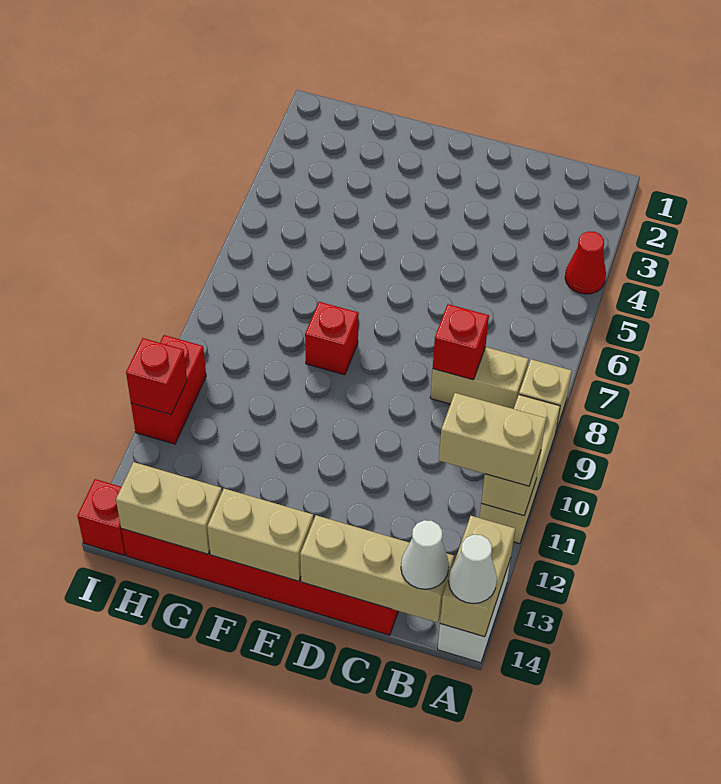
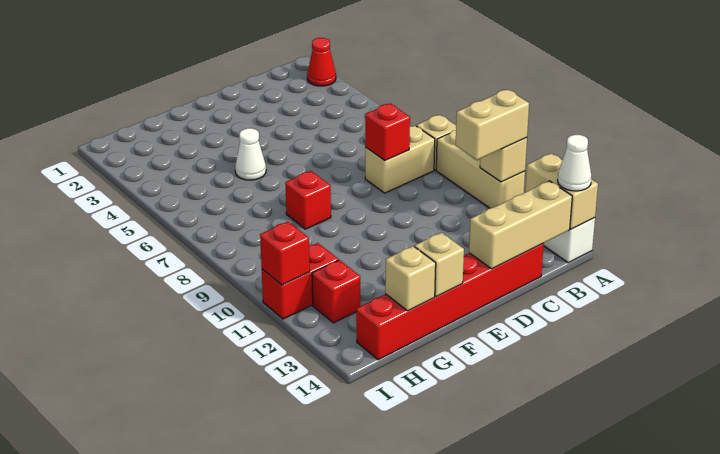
red 1x1 cone [565,231,606,294] -> red 1x1 cone moved to [307,38,336,86]
white 1x1 cone [401,520,449,589] -> white 1x1 cone moved to [235,128,266,180]
tan 1x2 brick [207,489,313,581] -> tan 1x1 brick [414,232,464,297]
tan 1x2 brick [116,462,222,554] -> tan 1x1 brick [385,246,436,311]
red 1x2 brick [131,335,206,444] -> red 1x2 brick turned to [262,243,338,319]
red 1x1 brick [77,479,126,555] -> red 1x1 brick moved to [312,260,360,323]

